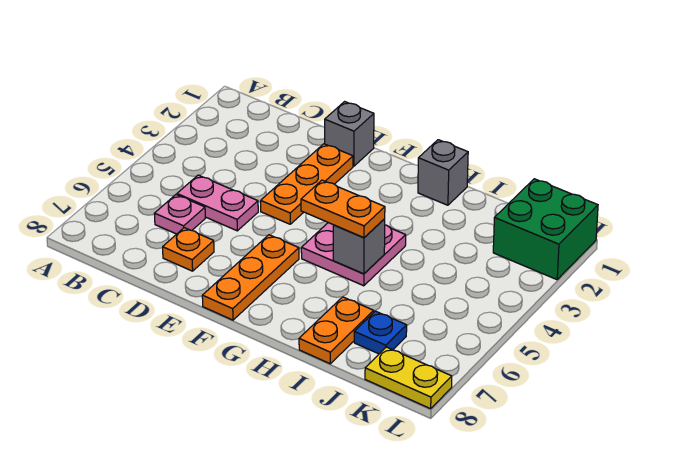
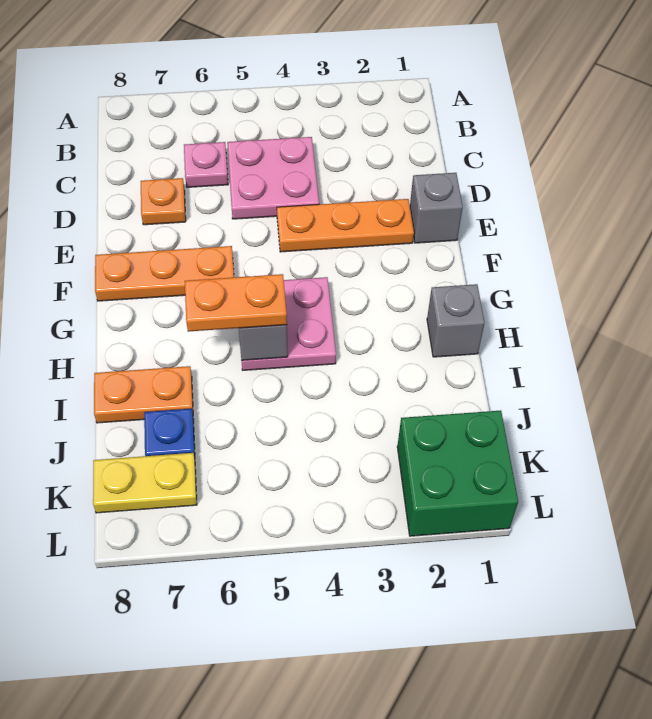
pink 1x2 plate [177,175,258,231] -> pink 2x2 plate [227,137,319,219]
orange 1x2 plate [301,180,385,238] -> orange 1x2 plate turned to [185,274,287,332]
yellow 1x2 plate [365,347,452,409] -> yellow 1x2 plate turned to [93,453,197,513]

